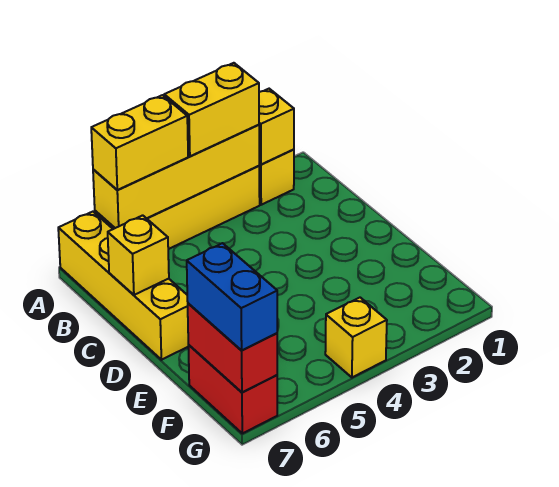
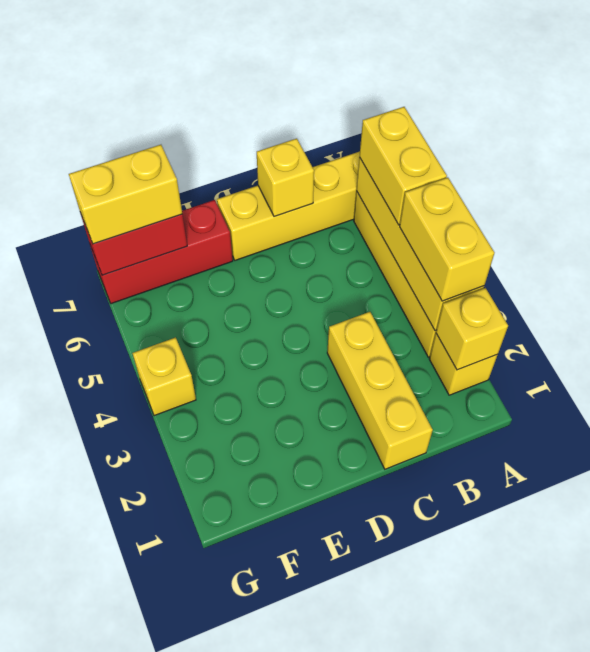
none -> yellow 1x3 brick [327,312,433,469]
red 1x2 brick [188,345,277,433] -> red 1x3 brick [90,200,233,304]
blue 1x2 brick [187,243,277,351] -> yellow 1x2 brick [69,145,182,244]

